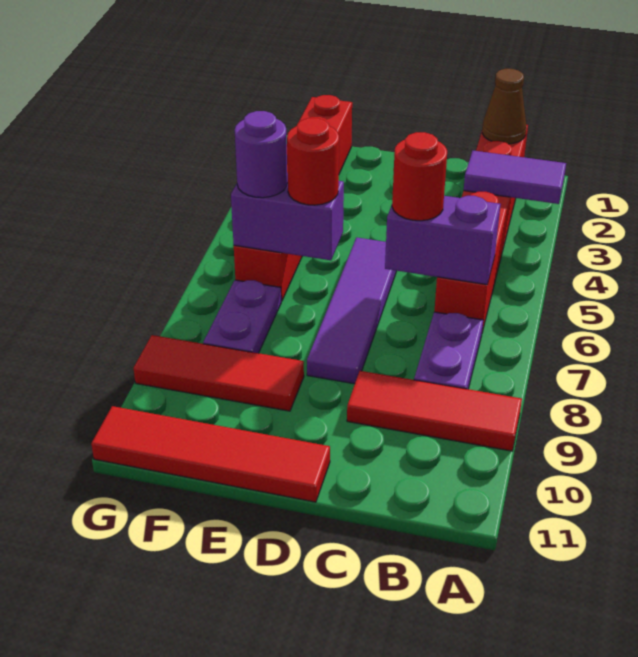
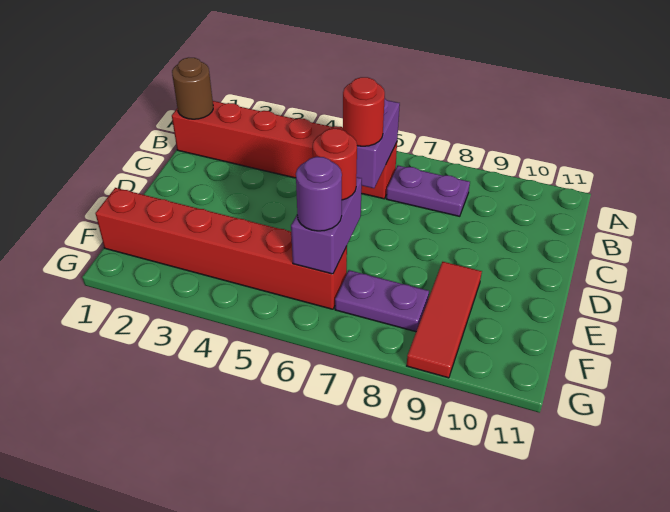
purple 1x2 tile [464,151,566,204] -> none
red 1x3 tile [347,371,522,451] -> none
brown 1x1 cone [482,69,526,144] -> brown 1x1 round brick [172,58,213,119]
purple 1x4 tile [307,237,396,384] -> none
red 1x4 tile [91,406,330,502] -> none

